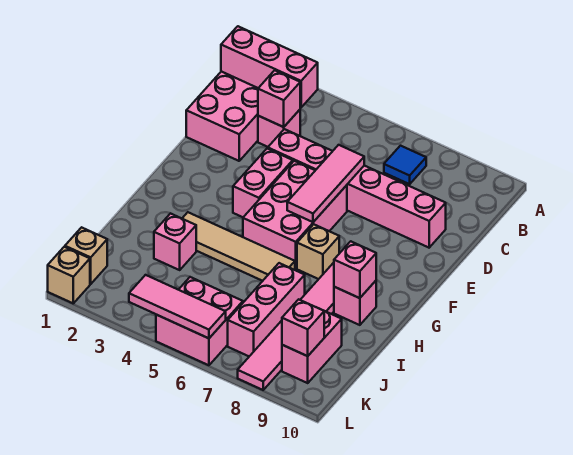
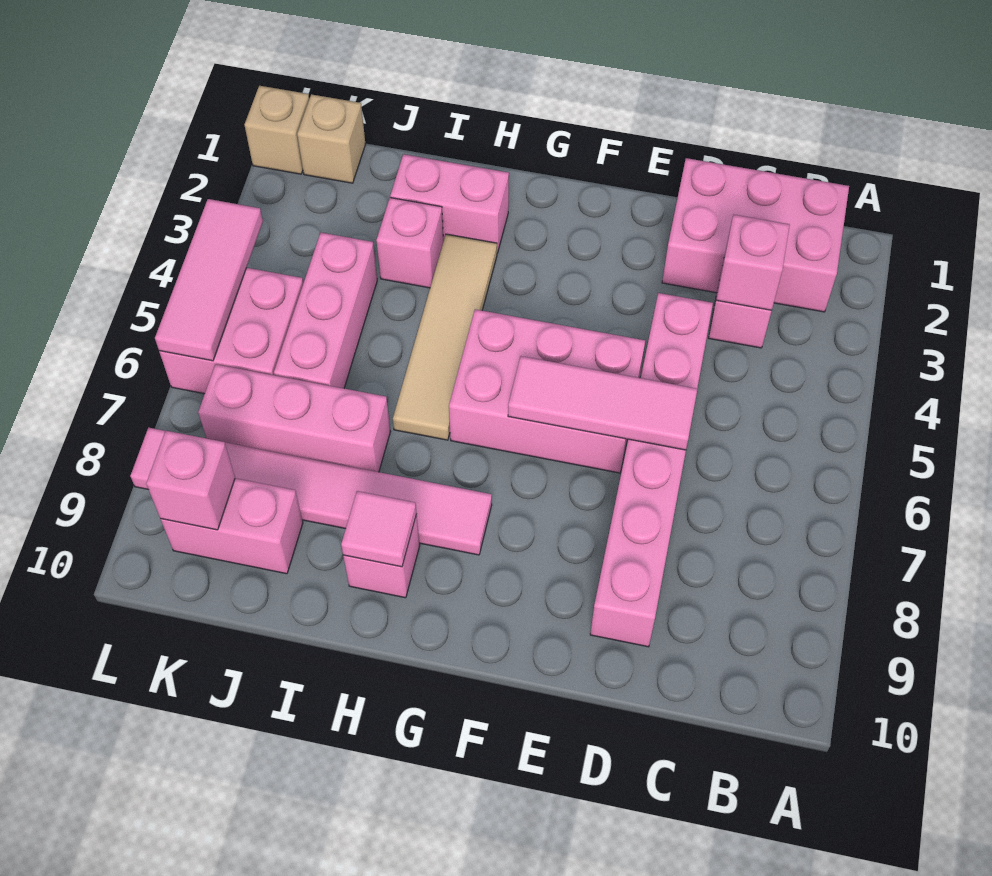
pink 1x3 brick [221,26,318,108] -> pink 1x3 brick moved to [274,232,377,388]
blue 1x1 tile [384,146,426,184] -> none
pink 1x2 brick [233,148,293,217] -> pink 1x2 brick moved to [390,154,509,253]
tan 1x1 brick [297,224,339,279] -> none
pink 1x1 brick [334,241,376,298] -> pink 1x1 tile [341,491,417,567]

